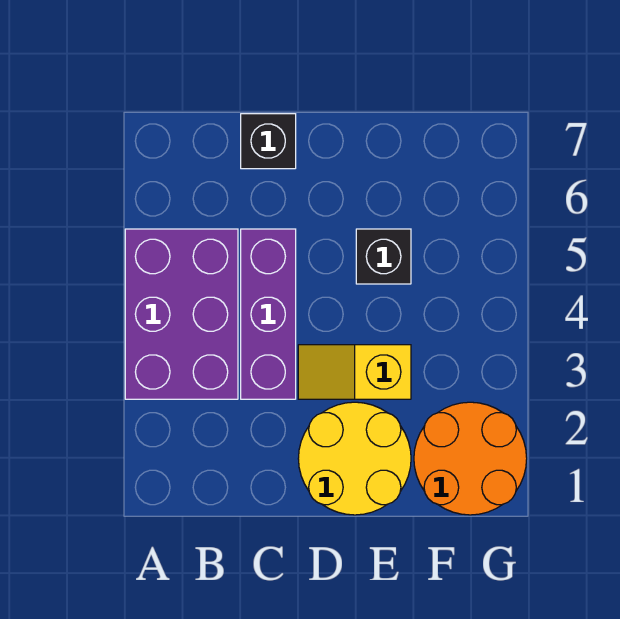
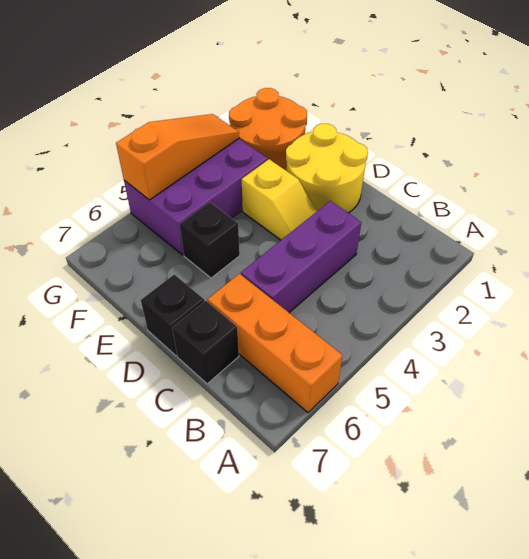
purple 2x3 brick [125,229,238,399] -> purple 2x3 brick moved to [124,139,268,255]
none -> orange 1x3 brick [207,274,343,412]
none -> black 1x1 brick [141,274,204,356]
none -> orange 1x3 slope [116,114,239,200]

